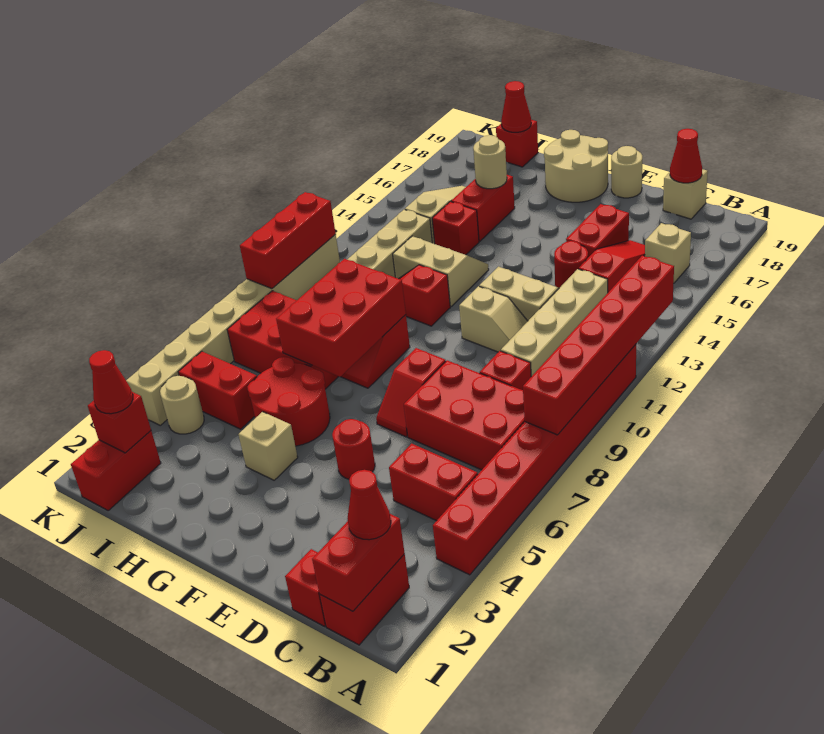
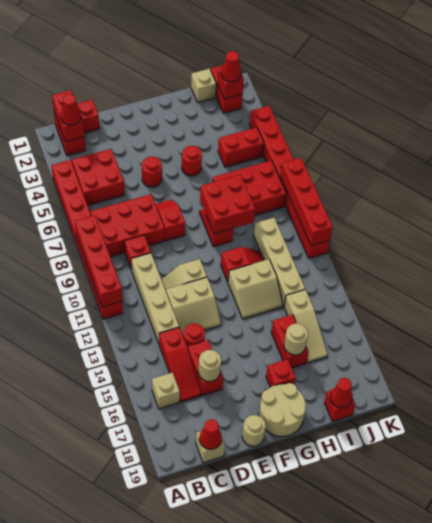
red 1x6 brick [523,256,674,435] -> red 1x4 brick [75,215,122,307]
red 1x2 brick [389,444,478,521] -> red 2x2 brick [72,149,125,205]
tan 1x1 brick [238,412,298,480] -> tan 1x1 brick moved to [191,69,216,103]
red 2x2 round brick [247,357,330,446] -> red 1x1 round brick [182,146,202,176]
red 2x3 brick [276,259,406,377] -> red 2x2 brick [200,175,255,234]
red 1x1 brick [432,202,479,255] -> red 1x1 brick moved to [266,359,296,387]
tan 1x1 round brick [160,376,204,434] -> tan 1x1 round brick moved to [198,350,221,382]
tan 1x8 brick [126,235,340,425] -> red 1x8 brick [250,106,330,258]
red 1x3 brick [240,192,336,289] -> red 1x4 brick [280,158,333,246]

